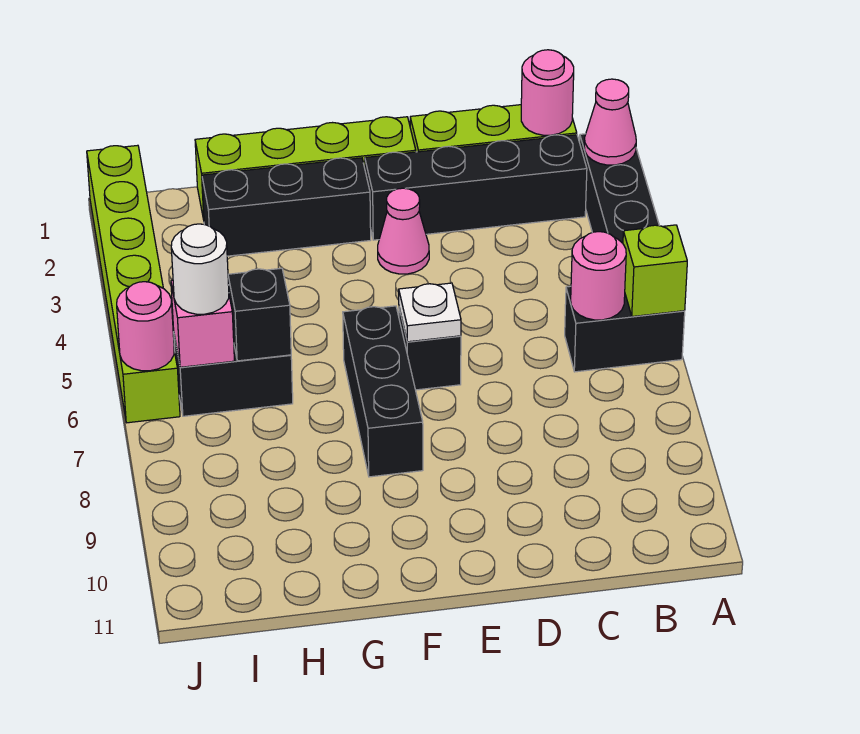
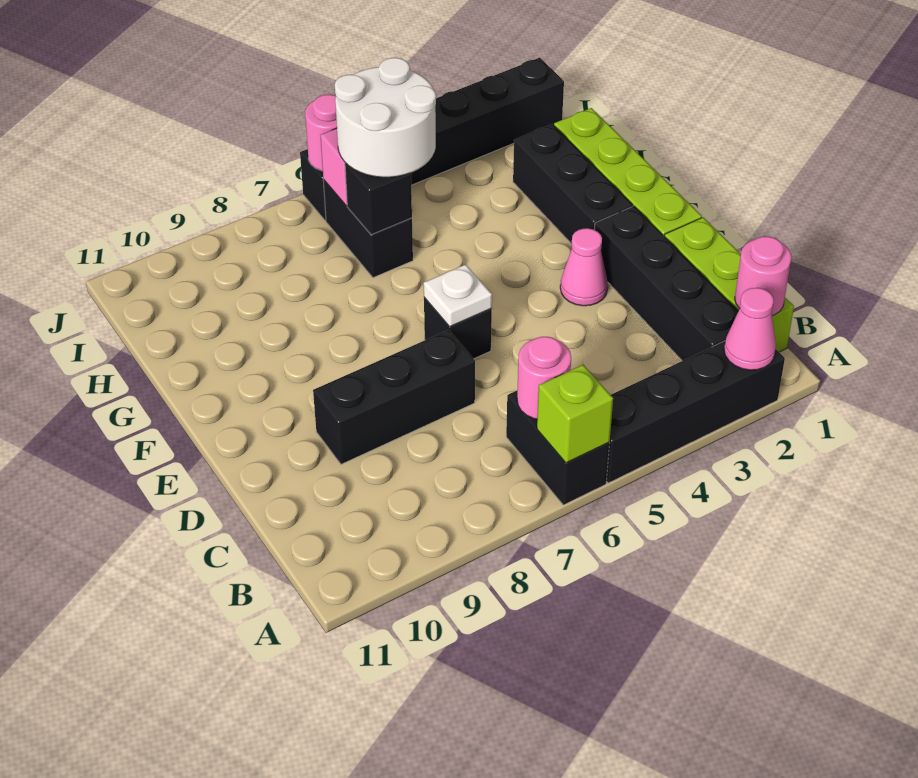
black 1x3 brick [343,306,423,477] -> black 1x3 brick moved to [313,330,475,464]
white 1x1 round brick [171,224,229,314] -> white 2x2 round brick [335,58,436,177]
lime 1x6 brick [87,145,180,423] -> black 1x6 brick [300,58,564,221]

